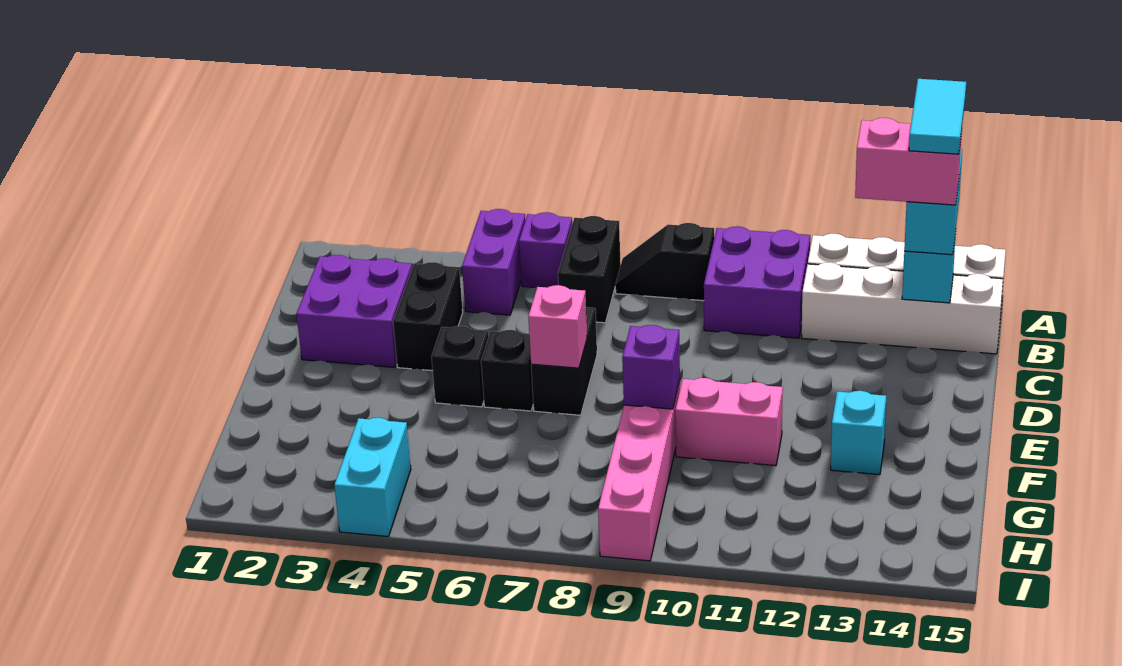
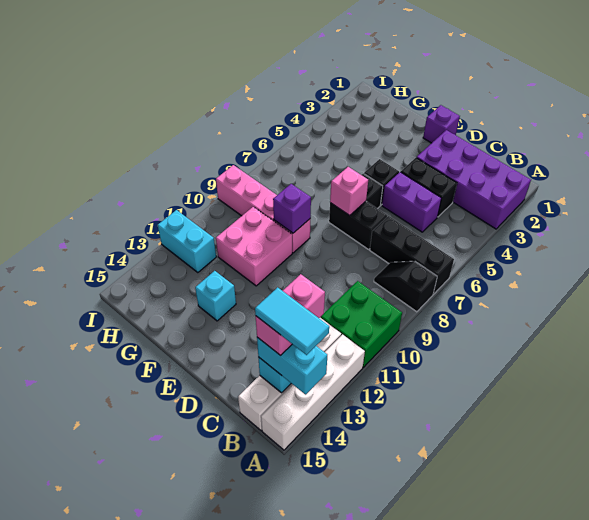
purple 1x2 brick [462,209,525,315] -> purple 1x2 brick moved to [382,172,441,232]
purple 1x1 brick [519,212,572,288] -> purple 1x1 brick moved to [423,105,460,143]
black 1x2 brick [558,216,621,323] -> black 1x3 brick [370,216,454,294]
black 1x2 slope [615,223,714,301] -> black 1x2 slope turned to [374,261,437,312]
purple 2x2 brick [704,226,810,338] -> green 2x2 brick [321,281,402,367]
purple 2x2 brick [296,255,412,367] -> purple 2x4 brick [417,130,531,229]
pink 1x2 brick [675,378,783,466] -> pink 2x2 brick [216,207,292,286]
cyan 1x2 brick [334,418,411,536] -> cyan 1x2 brick moved to [158,210,216,273]

